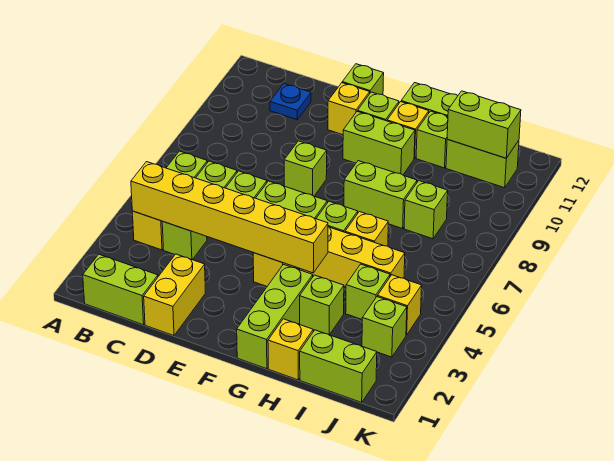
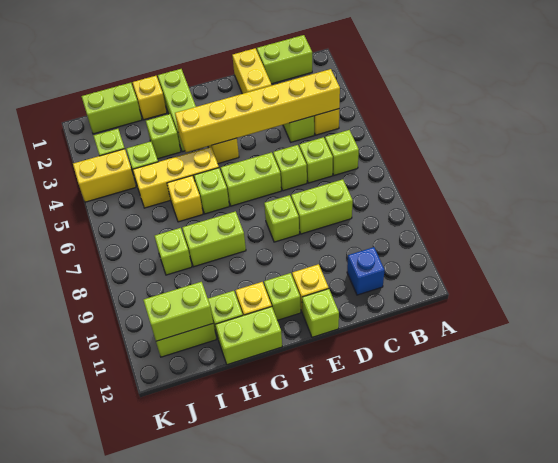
blue 1x1 plate [270,84,311,120] -> blue 1x1 brick [347,247,385,295]
lime 1x2 brick [343,111,415,175] -> lime 1x2 brick moved to [291,179,353,234]
yellow 1x1 brick [378,275,422,335] -> yellow 1x2 brick [73,149,136,202]

